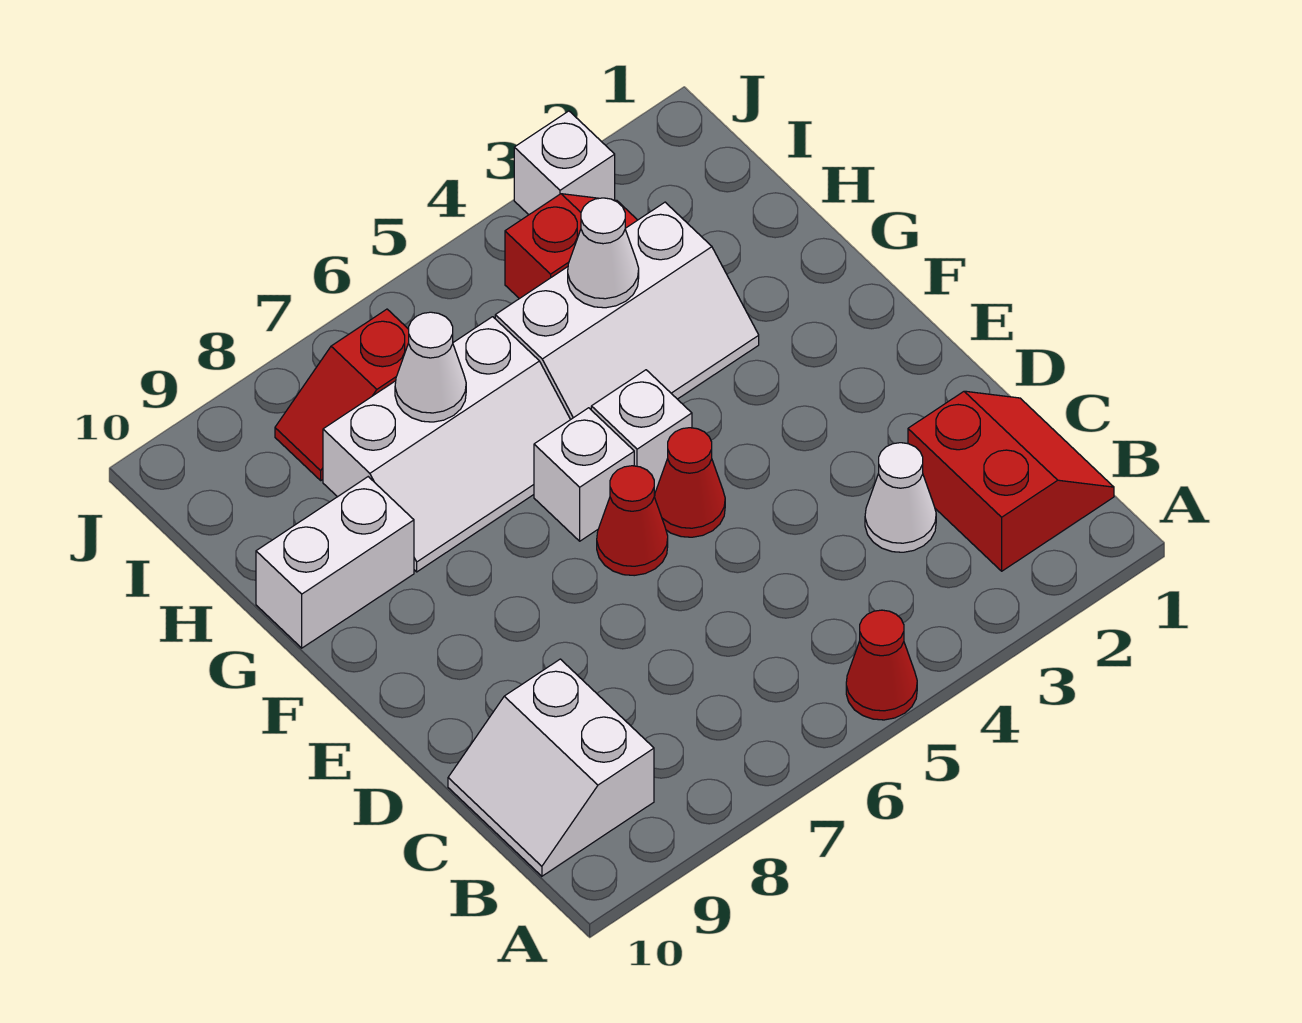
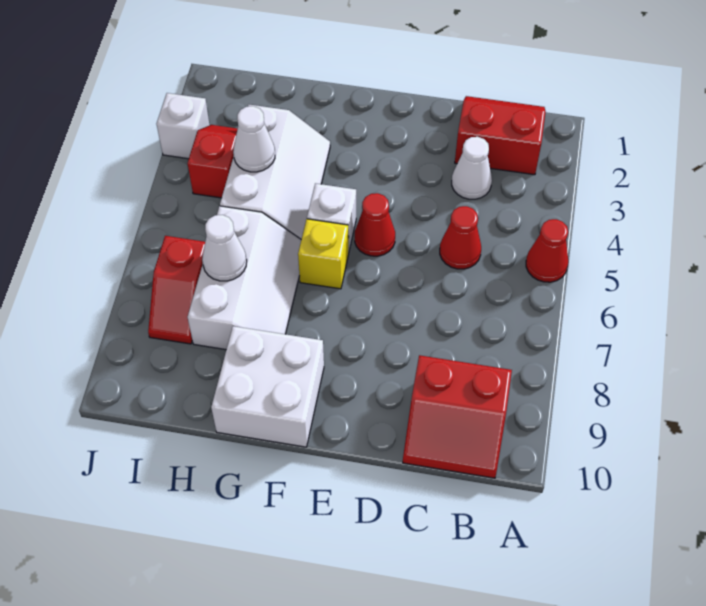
white 2x2 slope [448,659,654,876] -> red 2x2 slope [403,355,512,478]
red 1x1 cone [597,466,668,576] -> red 1x1 cone moved to [440,206,481,269]
white 1x1 brick [534,408,634,541] -> yellow 1x1 brick [298,219,349,289]
white 1x2 brick [256,477,414,648] -> white 2x2 brick [211,326,324,447]

